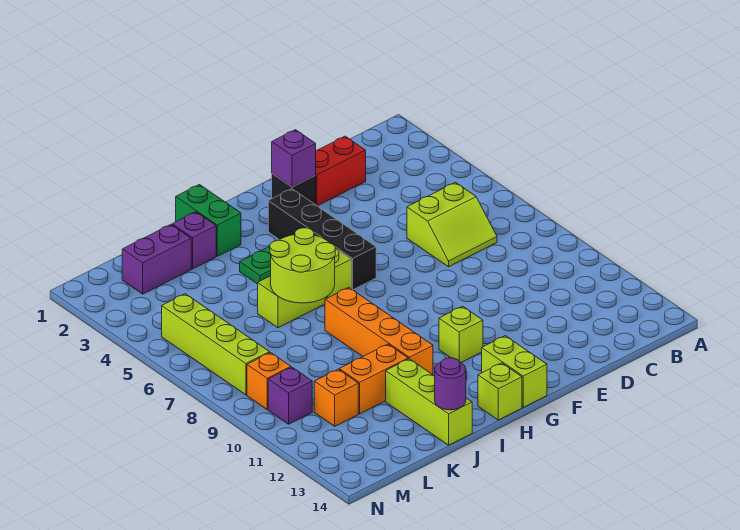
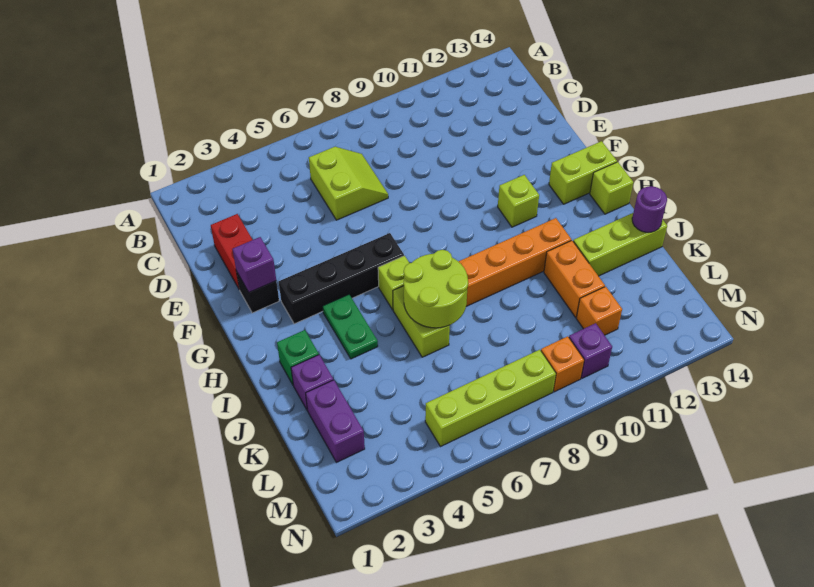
green 1x2 brick [176,185,241,256] -> green 1x1 brick [277,330,319,385]

